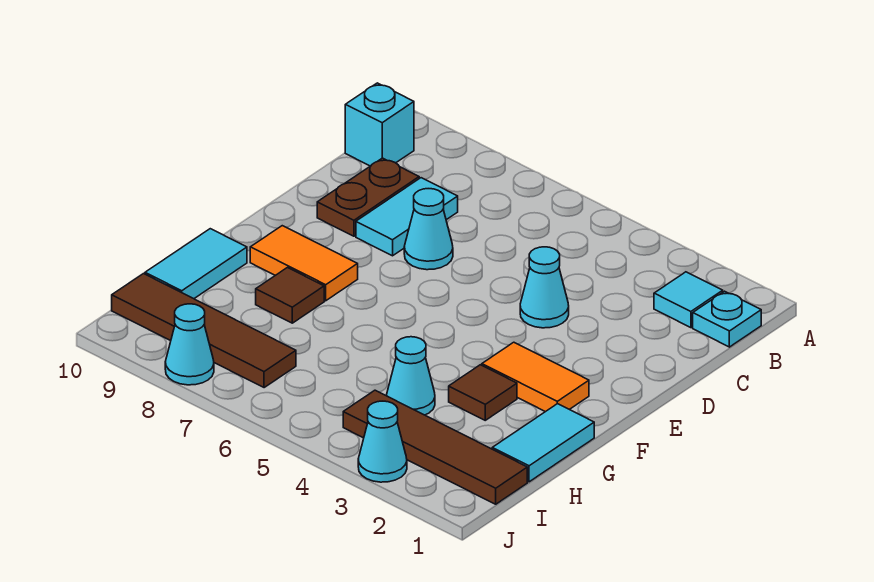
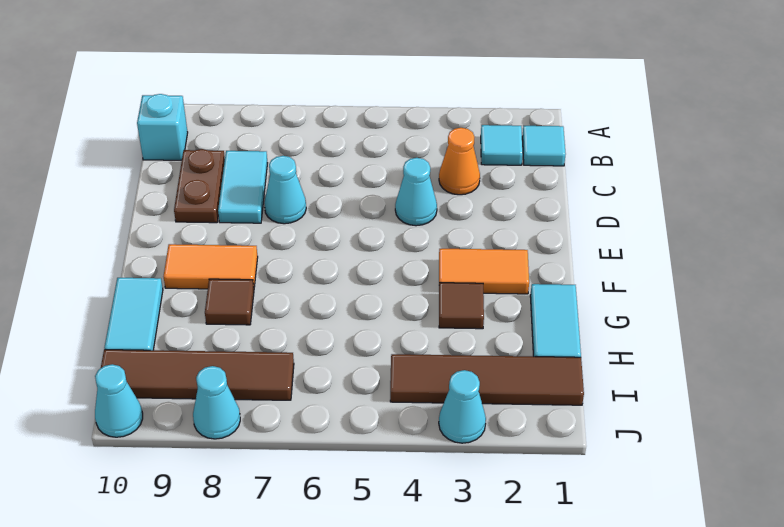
cyan 1x1 plate [693,291,761,347] -> cyan 1x1 tile [522,126,566,166]
none -> orange 1x1 cone [439,128,480,195]
cyan 1x1 cone [387,337,435,415] -> cyan 1x1 cone moved to [95,364,143,437]

